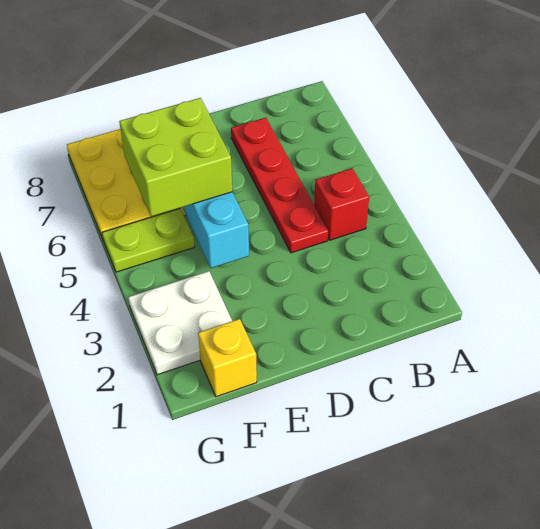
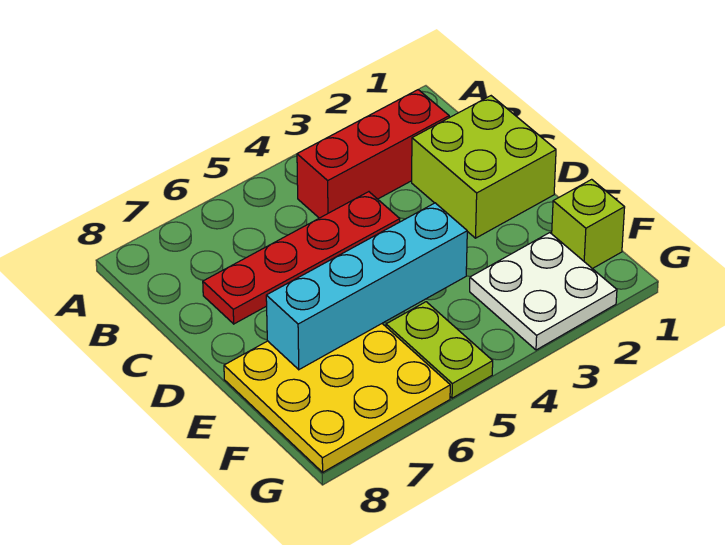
red 1x1 brick [314,168,369,240] -> red 1x3 brick [297,90,449,218]
lime 2x2 brick [119,98,232,217] -> lime 2x2 brick moved to [412,96,556,238]
yellow 1x1 brick [198,319,257,397] -> lime 1x1 brick [552,179,625,269]

